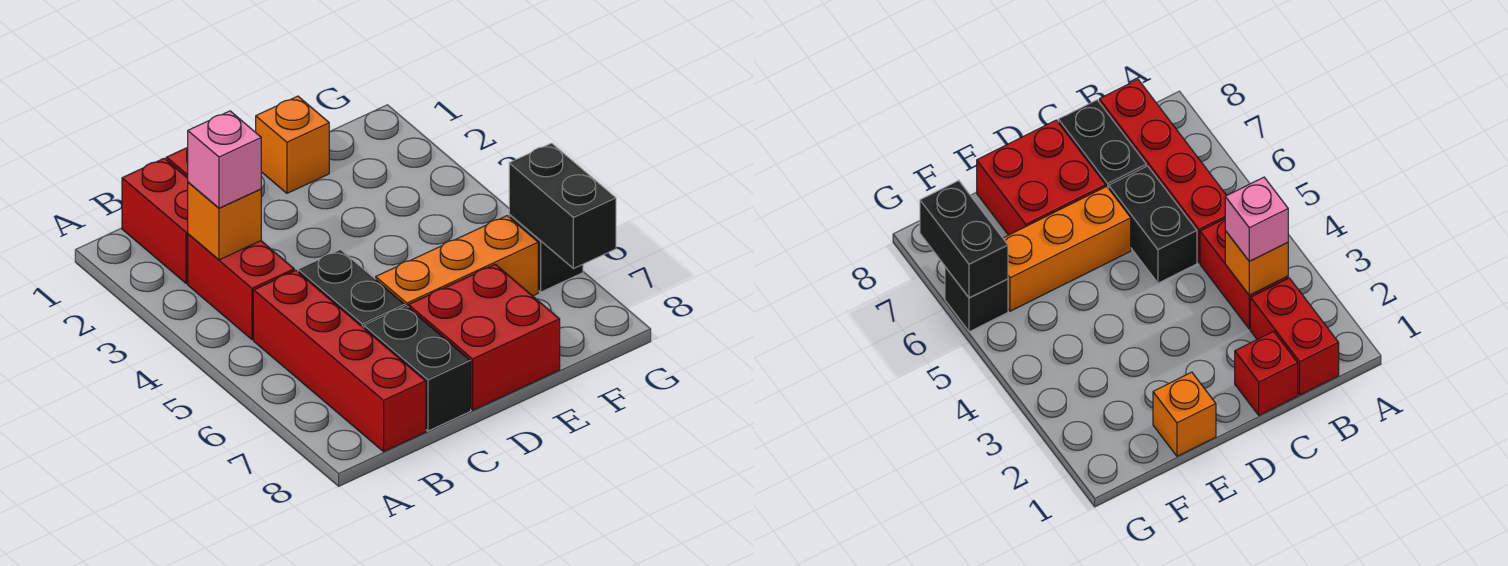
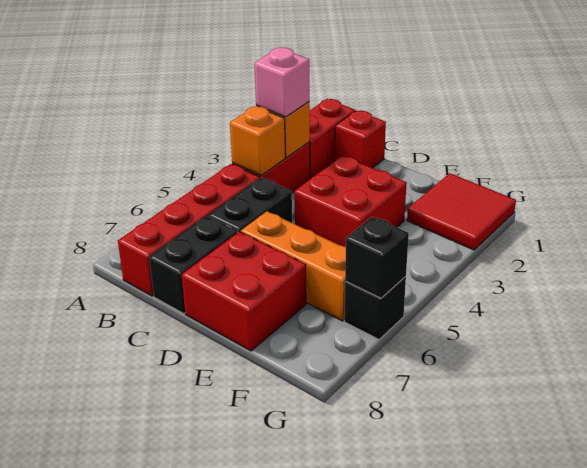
none -> red 2x2 brick [294,156,407,247]
orange 1x1 brick [256,96,329,193] -> orange 1x1 brick moved to [230,107,285,175]
none -> red 2x2 tile [407,173,516,250]
black 1x2 brick [509,143,616,269] -> black 1x1 brick [345,217,409,298]

